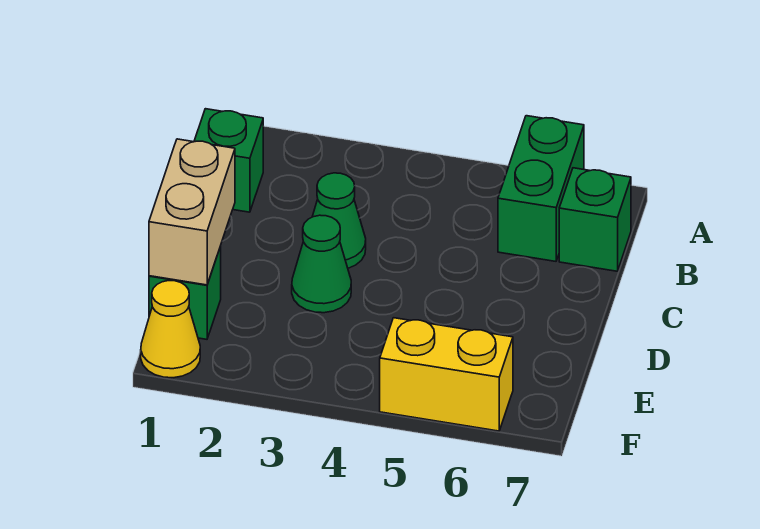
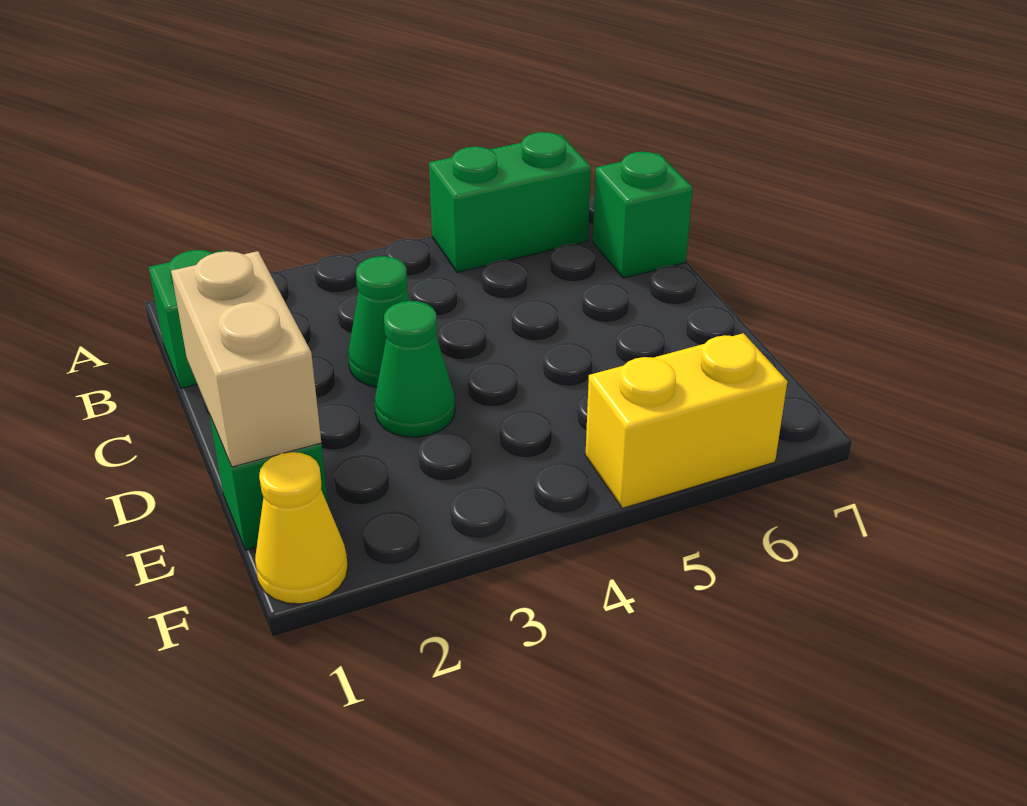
green 1x2 brick [498,116,584,261] -> green 1x2 brick turned to [429,132,591,272]

